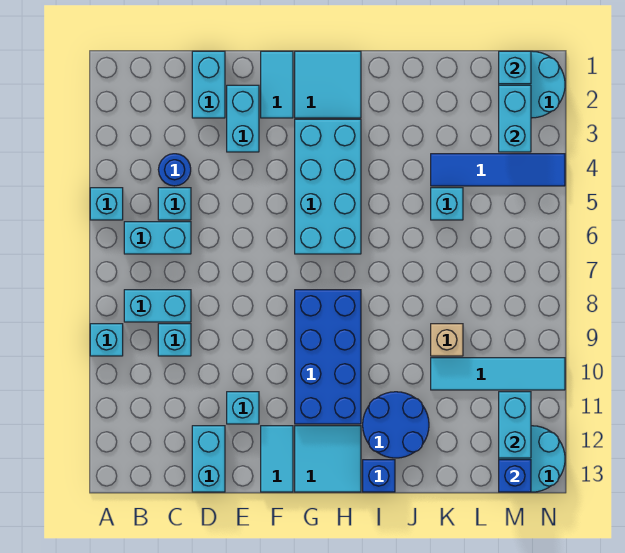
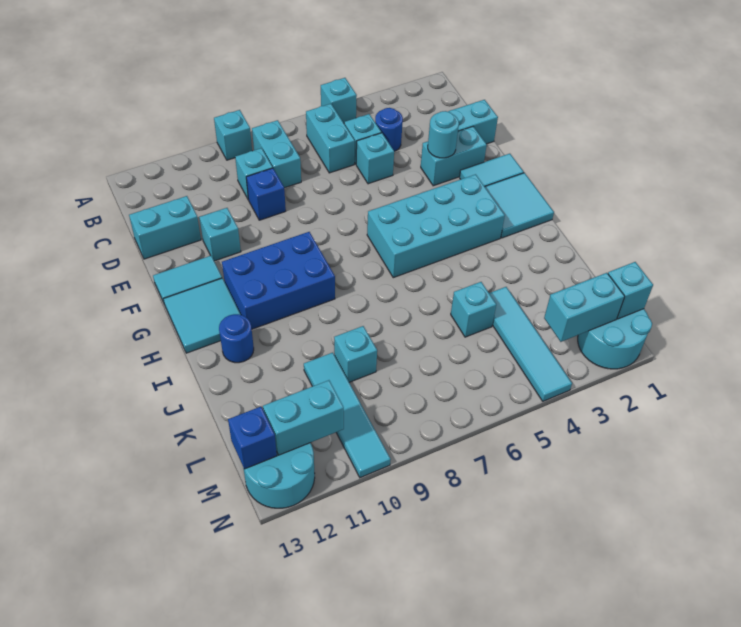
none -> cyan 1x1 brick [356,133,394,184]
none -> cyan 1x1 round brick [428,111,459,158]
blue 2x4 brick [295,290,361,424] -> blue 2x3 brick [222,232,335,329]
blue 2x2 round brick [363,392,429,458] -> blue 1x1 round brick [219,314,254,363]
blue 1x1 brick [363,460,395,492] -> blue 1x1 brick moved to [246,168,286,220]
blue 1x4 tile [431,154,565,186] -> cyan 1x4 tile [489,287,572,401]
tan 1x1 brick [431,324,463,356] -> cyan 1x1 brick [334,326,377,382]

